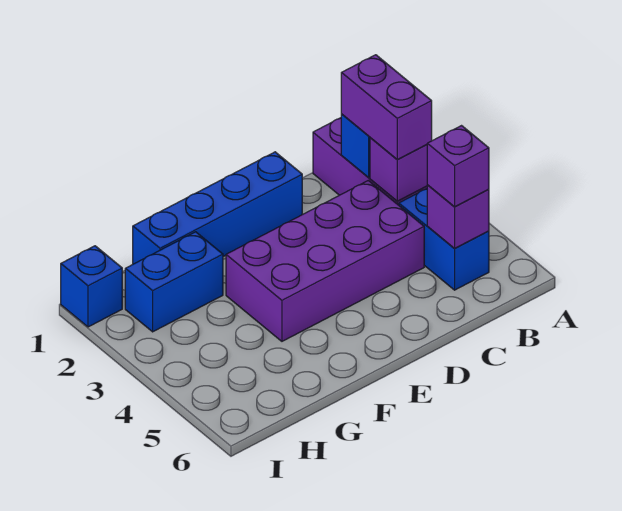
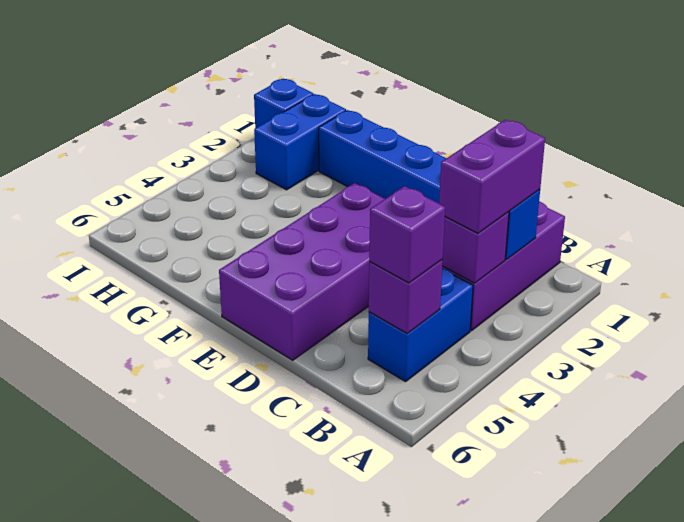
purple 2x4 brick [226,180,424,341] -> purple 2x4 brick turned to [219,183,384,360]
blue 1x2 brick [125,232,223,332] -> blue 1x2 brick turned to [254,94,346,190]

